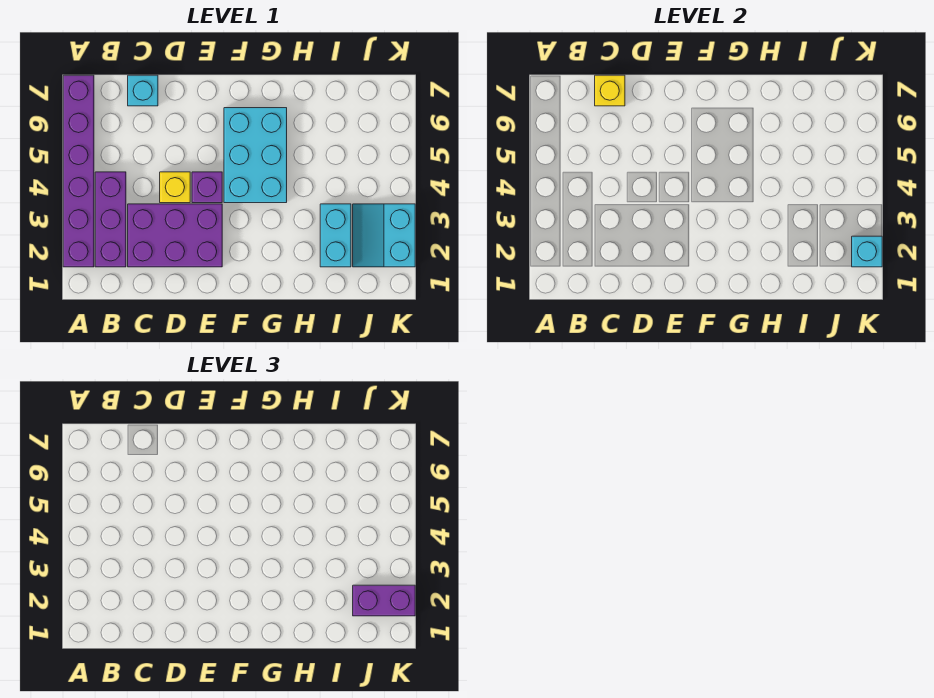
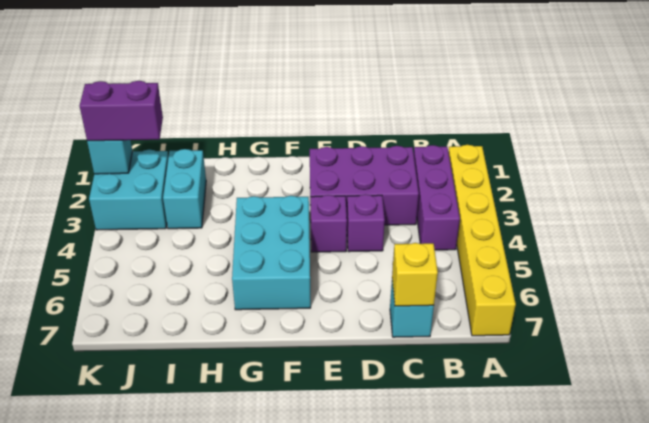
purple 1x6 brick [63,75,94,267] -> yellow 1x6 brick [448,145,516,336]
yellow 1x1 brick [160,172,190,203] -> purple 1x1 brick [347,194,385,252]
cyan 2x2 slope [353,204,415,267] -> cyan 2x2 brick [89,150,169,230]

